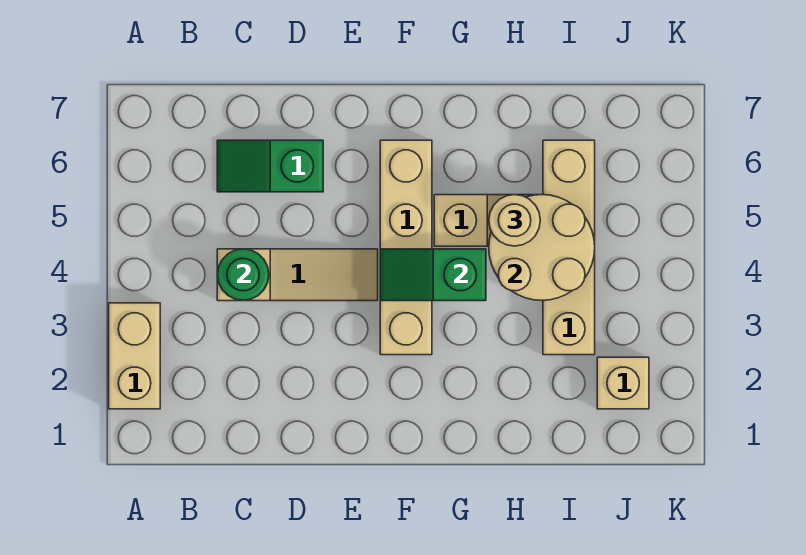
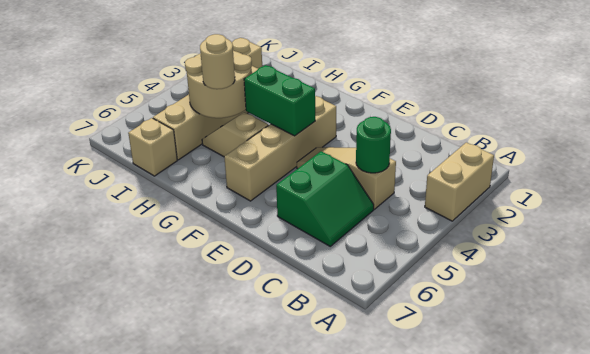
green 1x2 slope [217,140,323,192] -> green 2x2 slope [276,151,374,246]
green 1x2 slope [380,249,486,301] -> green 1x2 brick [244,65,315,136]
none -> tan 1x1 brick [128,118,177,176]

